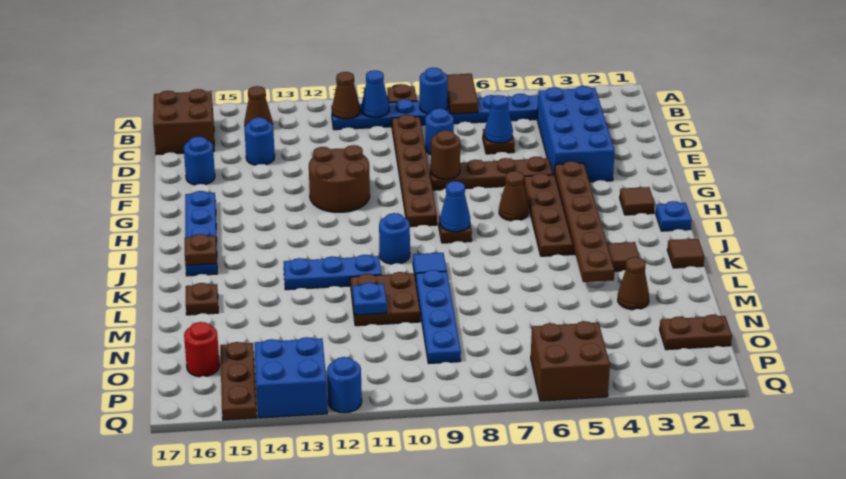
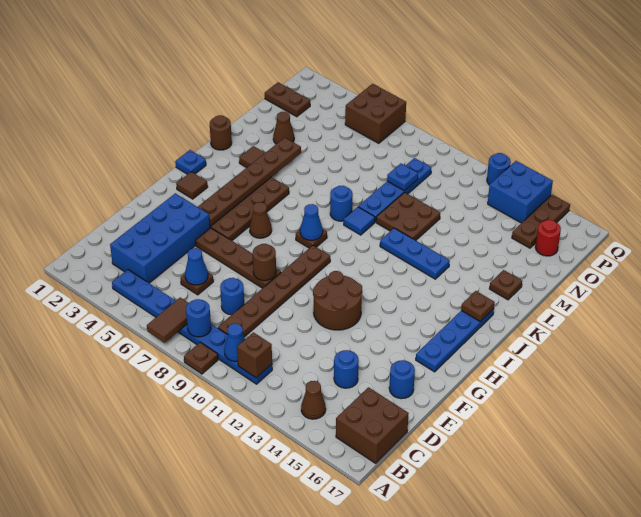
brown 1x1 cone [332,72,360,119] -> brown 1x1 brick [237,332,272,378]
blue 1x1 round brick [379,213,410,264] -> blue 1x1 round brick moved to [330,186,353,221]
brown 1x1 tile [667,239,704,268] -> brown 1x1 round brick [210,115,232,150]
blue 1x1 plate [352,283,387,315] -> blue 1x1 plate moved to [387,163,418,191]

